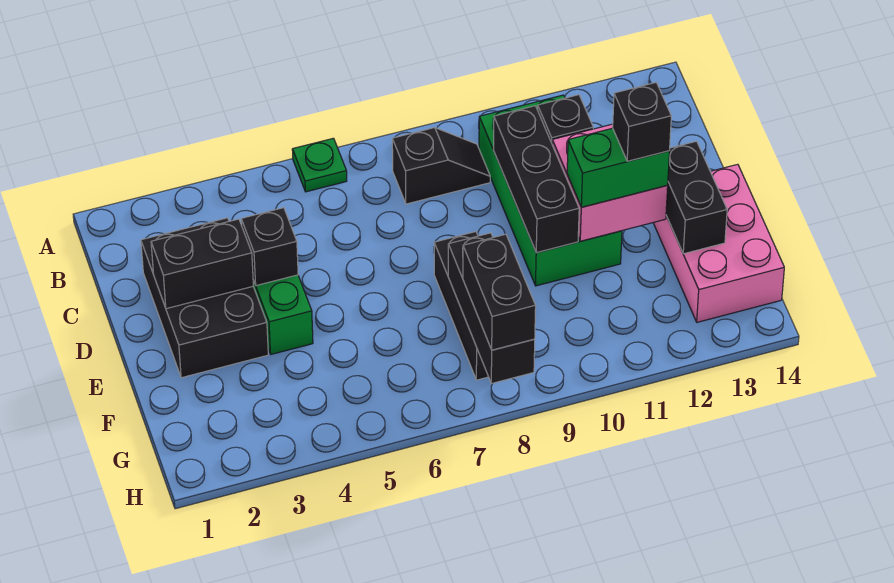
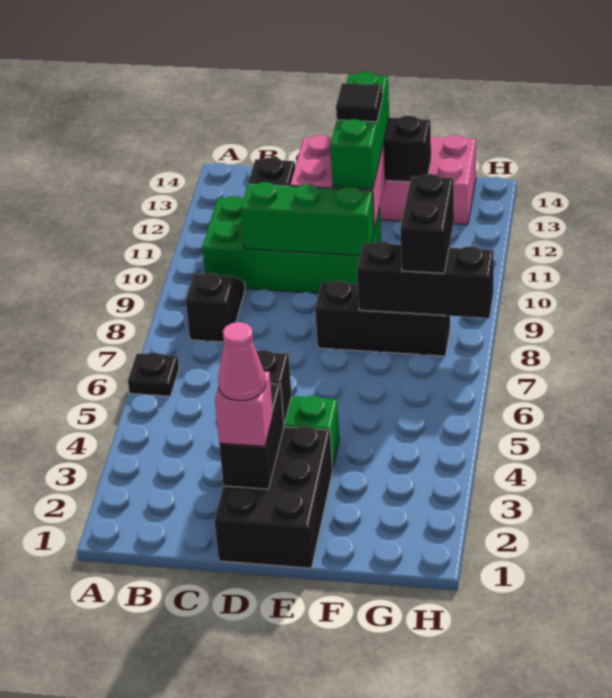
green 1x1 plate [292,138,347,192] -> black 1x1 plate [128,353,179,396]
black 2x3 brick [141,218,268,378] -> black 2x3 brick turned to [215,427,333,568]
black 1x3 brick [493,106,579,253] -> green 1x3 brick [241,182,374,255]
none -> pink 1x1 brick [215,371,273,446]
none -> pink 1x1 cone [218,322,266,401]
green 1x2 brick [567,128,669,207] -> green 1x3 brick [330,72,389,189]
black 1x1 brick [613,83,671,161] -> black 1x1 tile [336,83,383,122]
black 1x2 brick [463,234,536,350] -> black 1x2 brick turned to [401,174,454,273]

